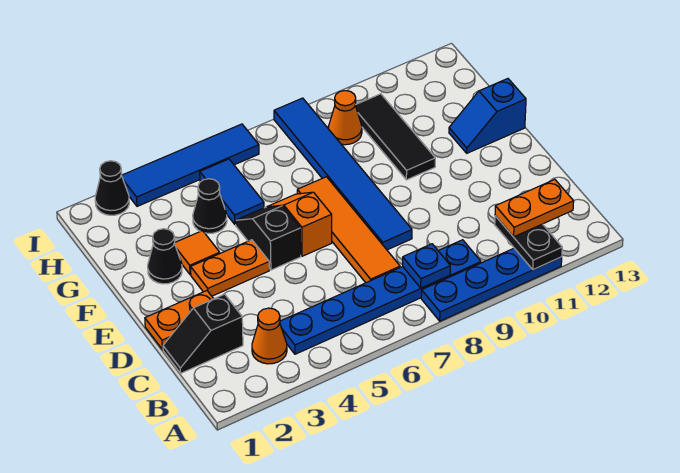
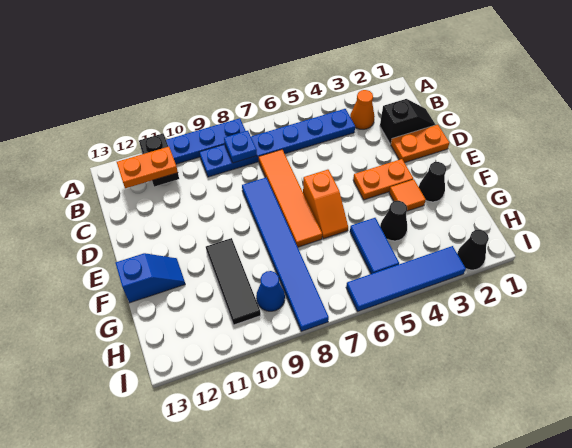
black 1x2 slope [235,206,301,270] -> none
orange 1x1 cone [328,91,362,145] -> blue 1x1 cone [256,271,285,311]

